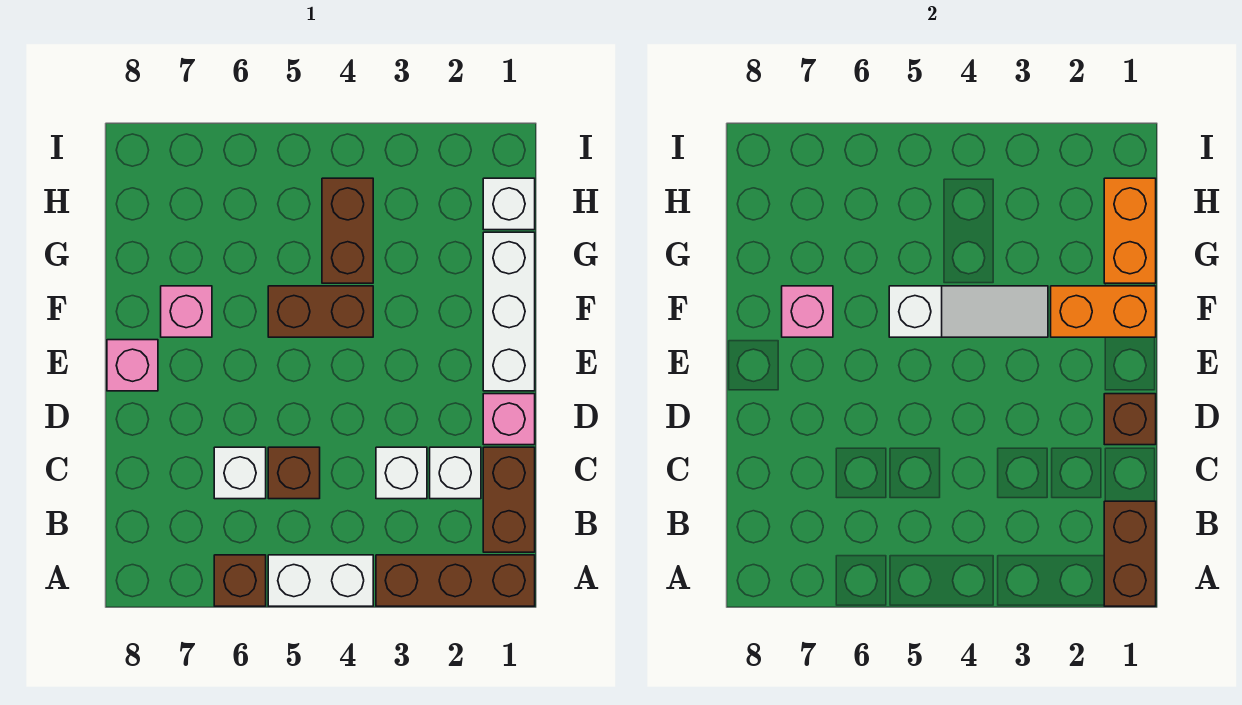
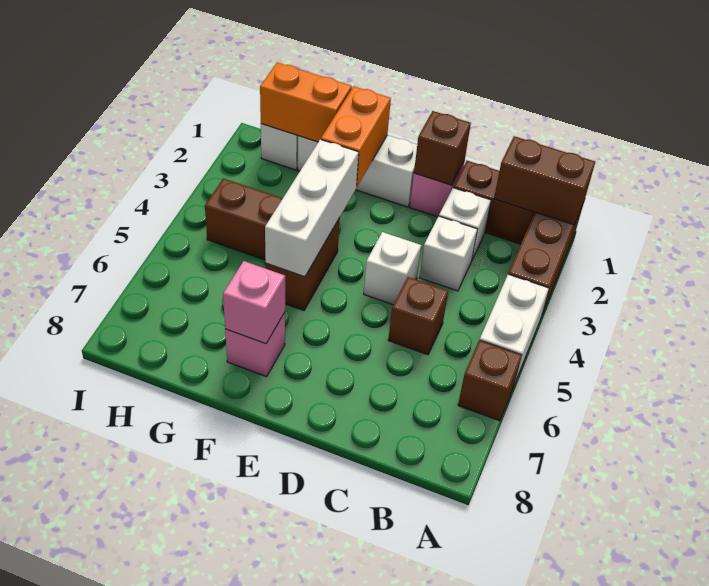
white 1x1 brick [214,447,266,499] -> white 1x1 brick moved to [364,232,421,305]
pink 1x1 brick [107,340,158,391] -> none
white 1x3 slope [889,286,1048,337] -> white 1x3 brick [265,139,359,277]

